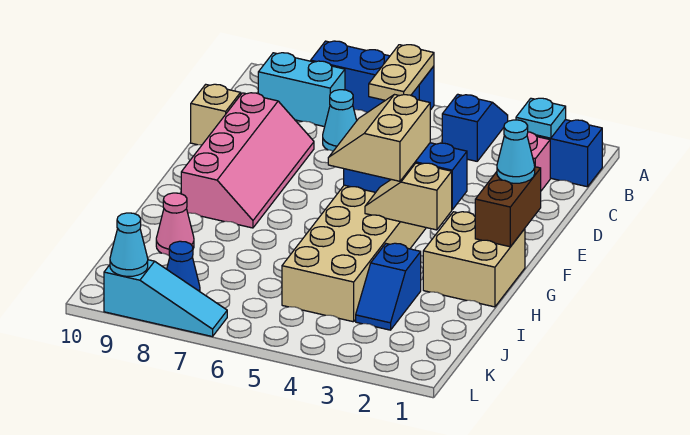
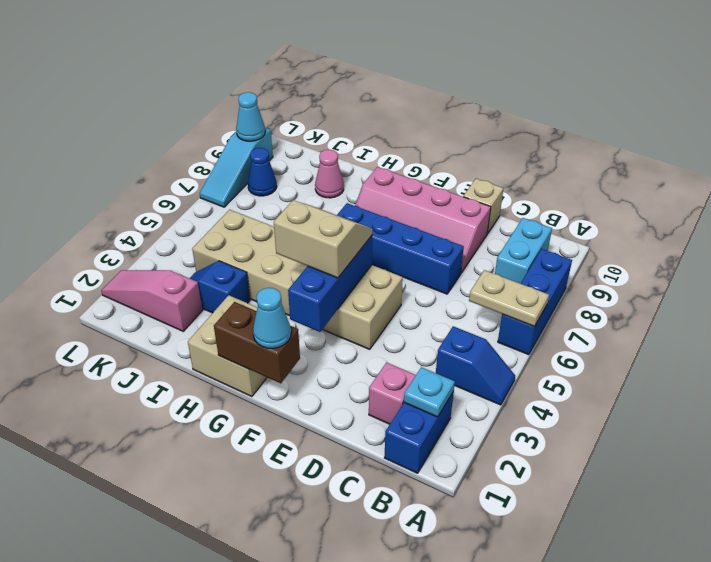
cyan 1x1 cone [323,90,357,151] -> none
none -> blue 1x4 brick [337,203,464,294]
tan 1x2 slope [365,163,452,230] -> none
none -> pink 1x3 slope [101,270,203,331]

